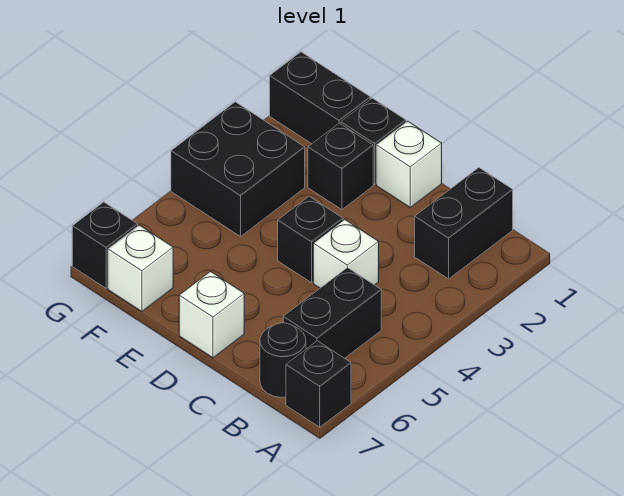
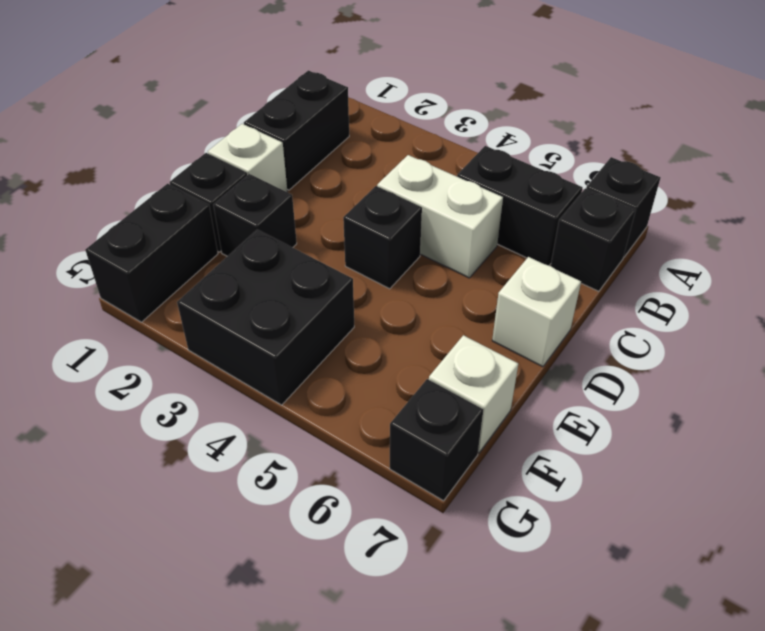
black 1x2 brick [415,168,513,279] -> black 1x2 brick turned to [244,70,349,190]
black 1x1 round brick [260,323,306,397] -> black 1x1 brick [551,188,636,291]
white 1x1 brick [313,219,379,288] -> white 1x2 brick [377,155,503,278]

